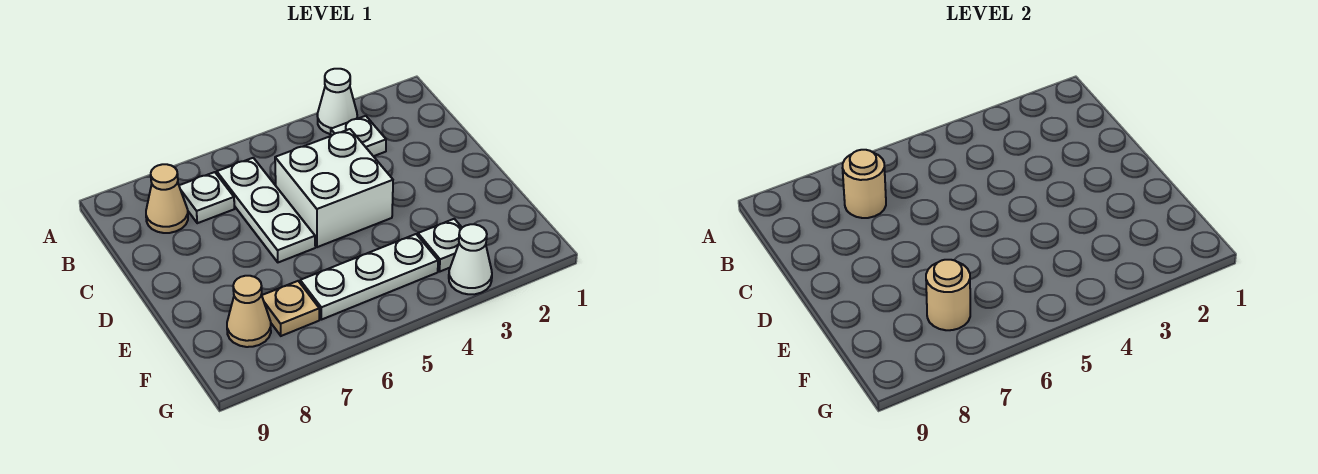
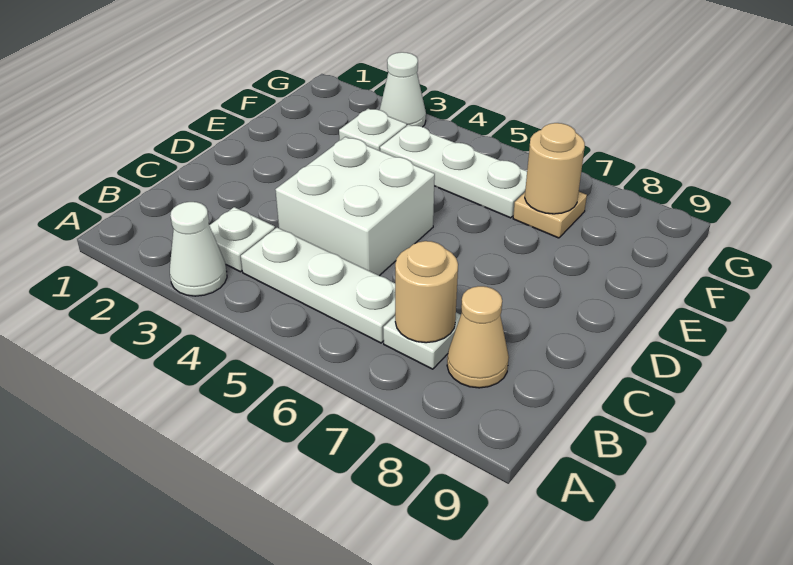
white 1x3 plate [217,158,315,262] -> white 1x3 plate turned to [241,227,395,343]
tan 1x1 cone [227,276,271,347] -> none

